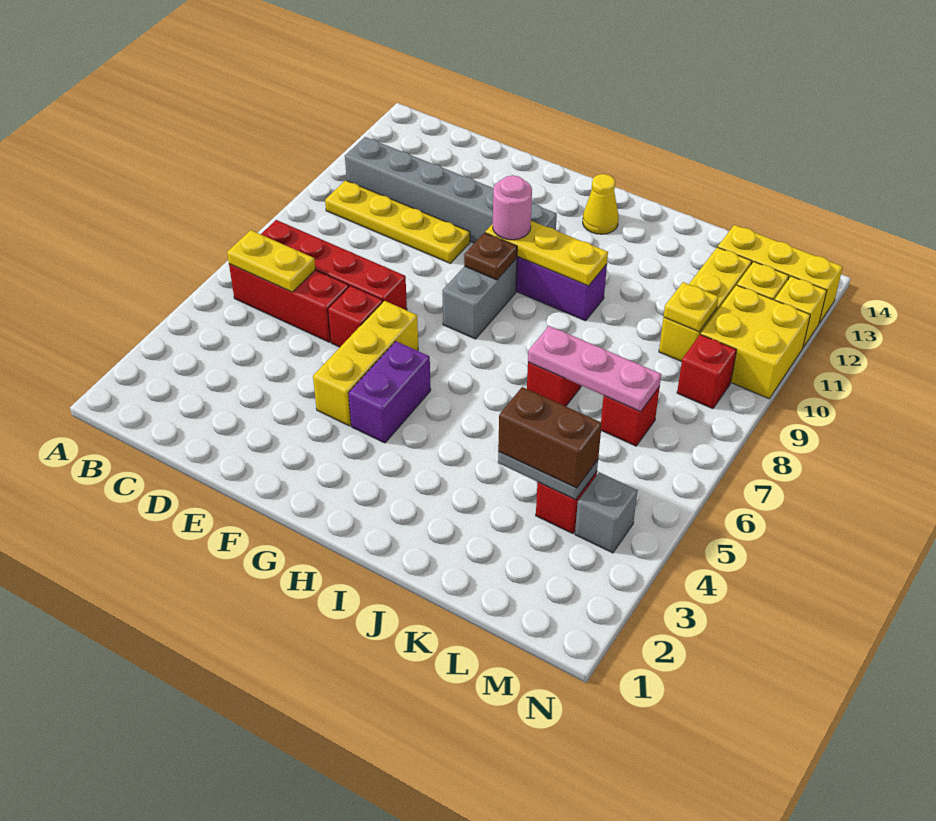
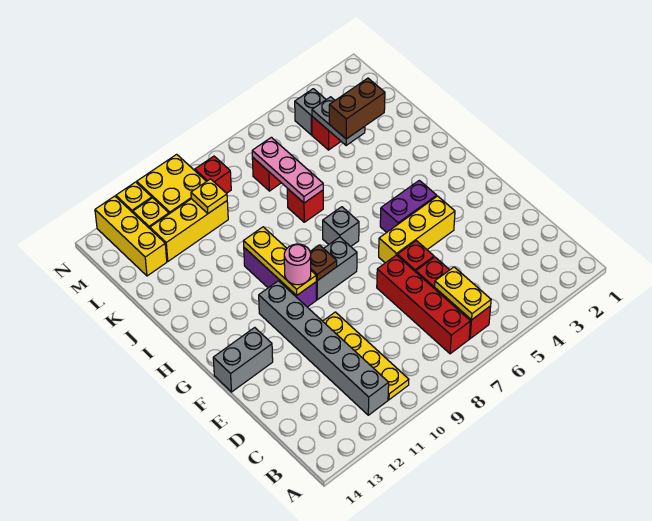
none -> grey 1x2 brick [213,328,273,392]
none -> grey 1x1 brick [323,207,359,246]
yellow 1x1 cone [583,174,619,234] -> none
brown 1x2 brick [498,387,602,488] -> brown 1x2 brick turned to [329,78,385,139]

